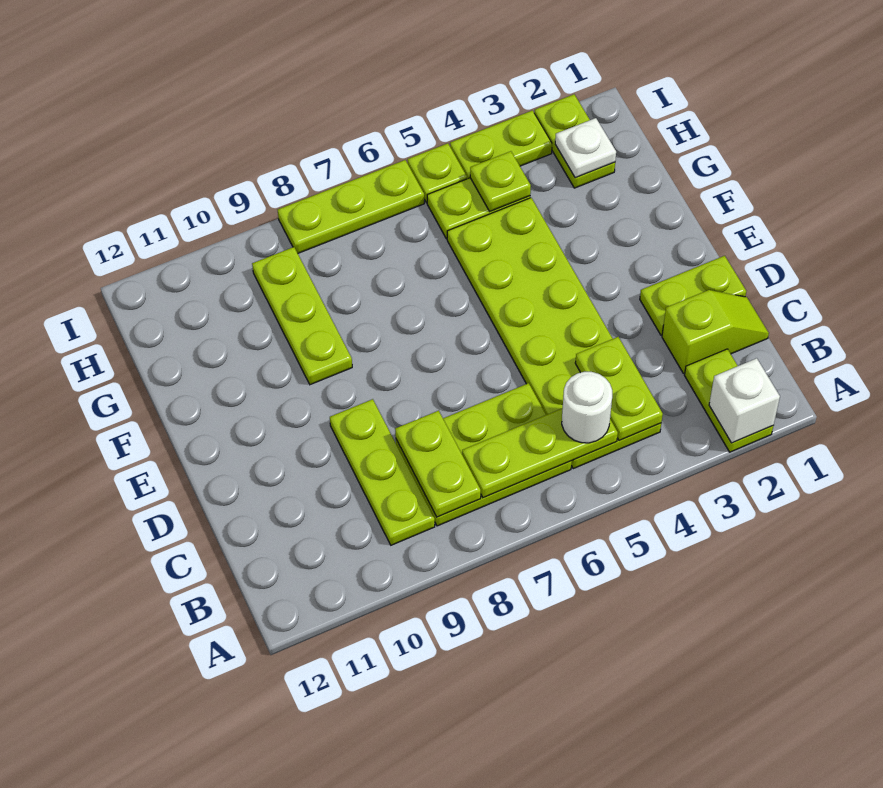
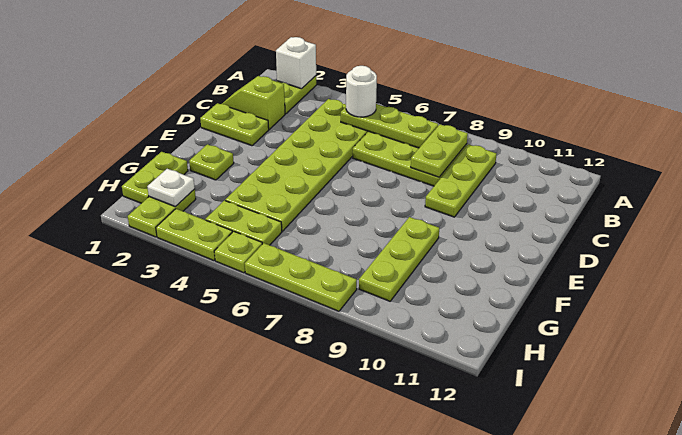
lime 1x2 plate [575,337,663,441] -> lime 1x2 plate moved to [122,152,188,203]
lime 1x1 plate [470,151,531,211] -> lime 1x1 plate moved to [189,144,234,180]

